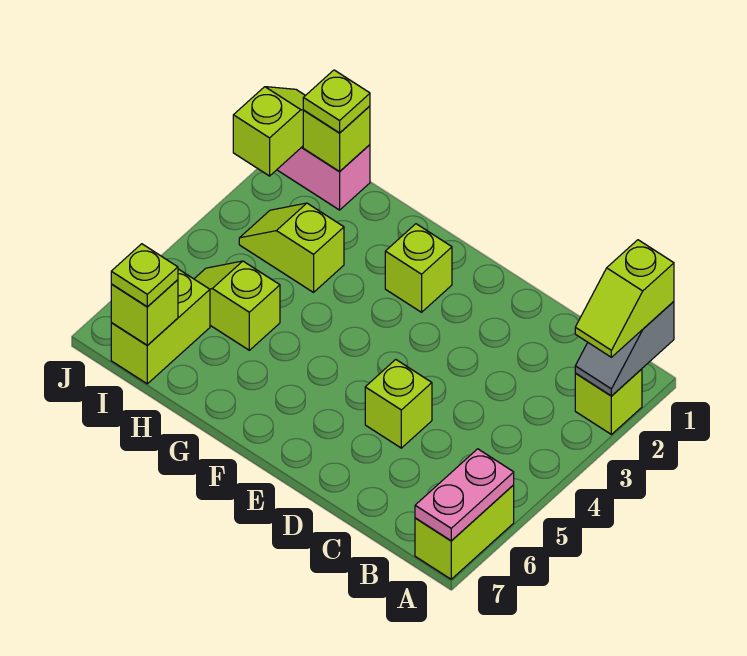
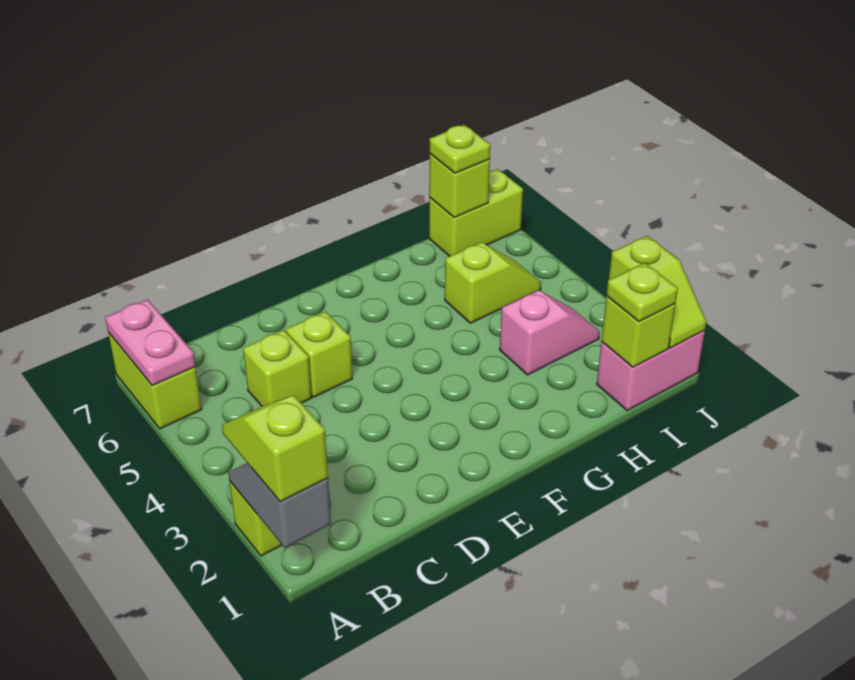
lime 1x1 brick [385,224,452,312] -> lime 1x1 brick moved to [243,330,312,406]
lime 1x2 slope [239,203,344,292] -> pink 1x2 slope [500,290,600,375]
lime 1x2 brick [111,269,210,384] -> lime 1x2 brick turned to [429,169,523,256]

